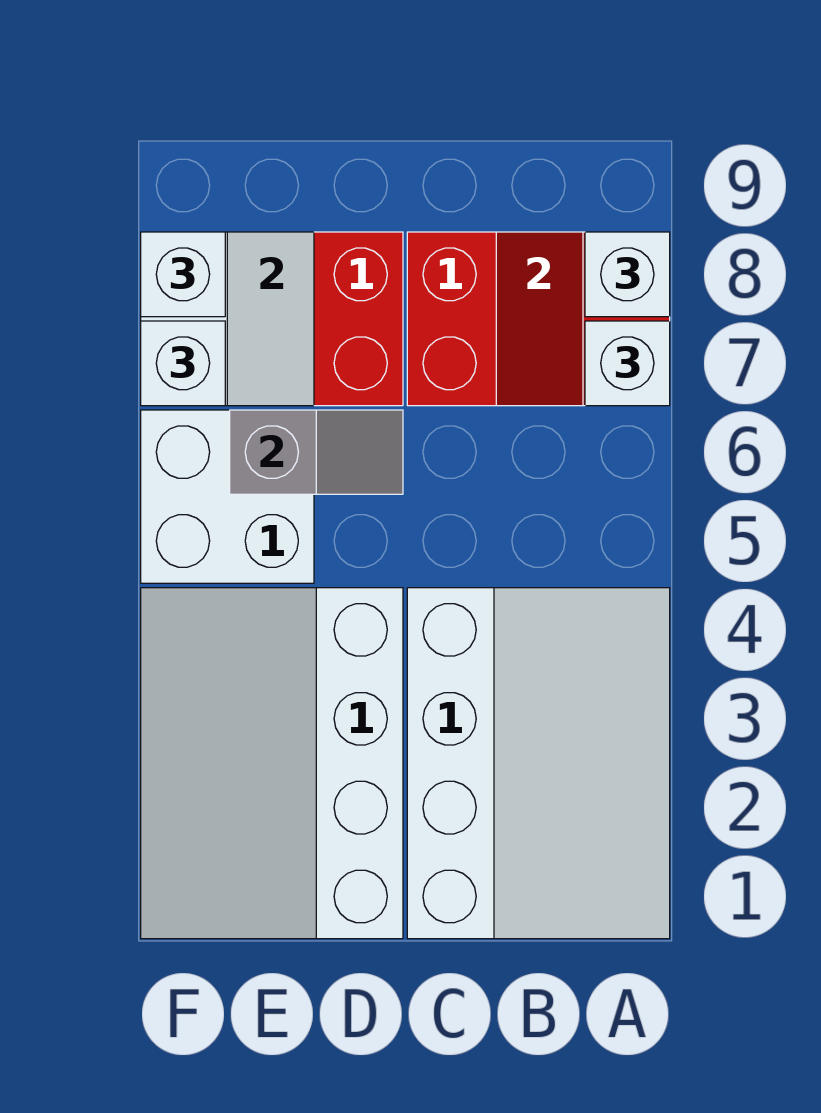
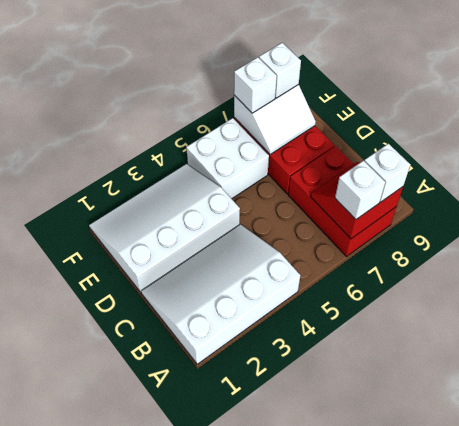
white 3x4 slope [407,588,670,939] -> white 3x4 slope turned to [141,224,300,364]
grey 1x2 slope [230,410,403,494] -> none

